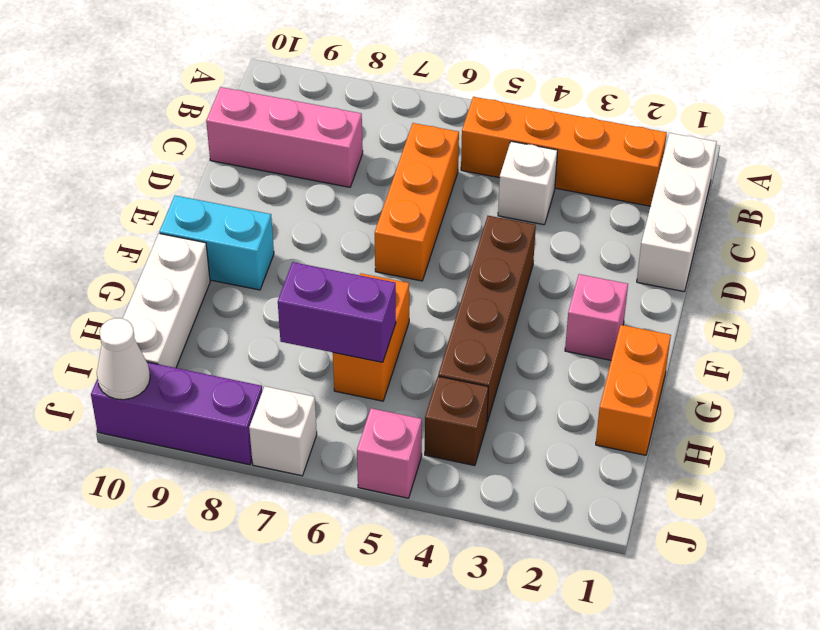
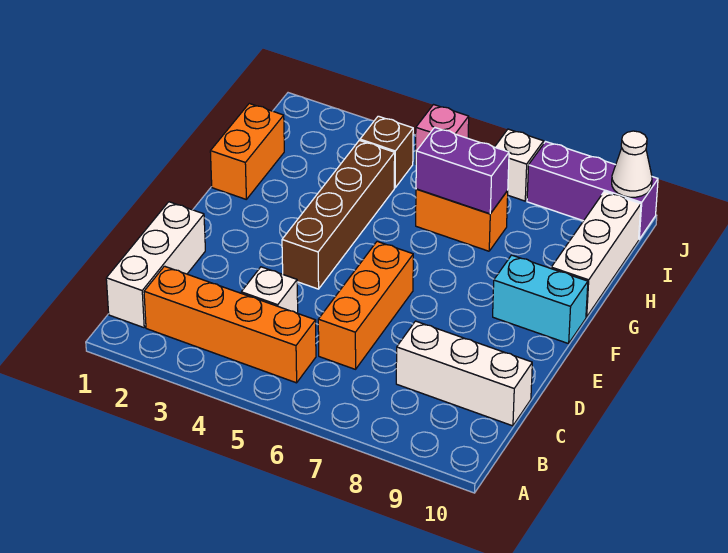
pink 1x3 brick [206,87,363,187] -> white 1x3 brick [396,321,532,426]
pink 1x1 brick [565,274,628,360] -> none
orange 1x2 brick [333,273,409,401] -> orange 1x2 brick turned to [416,189,508,251]

